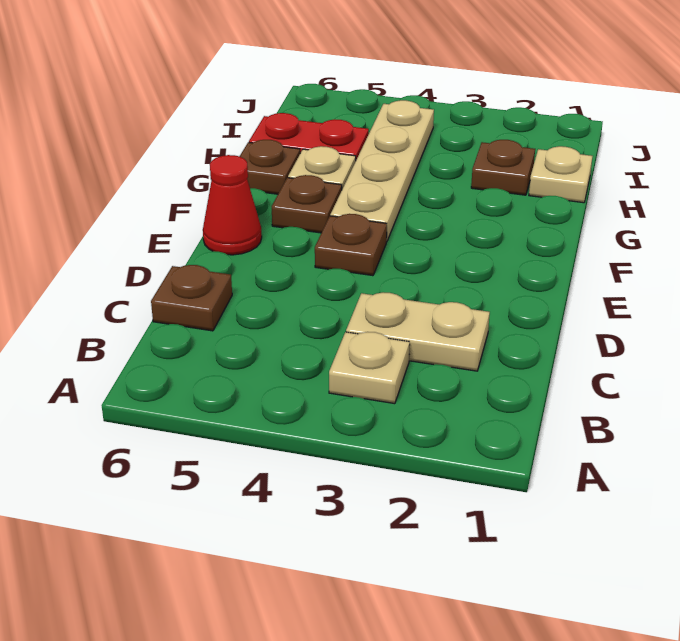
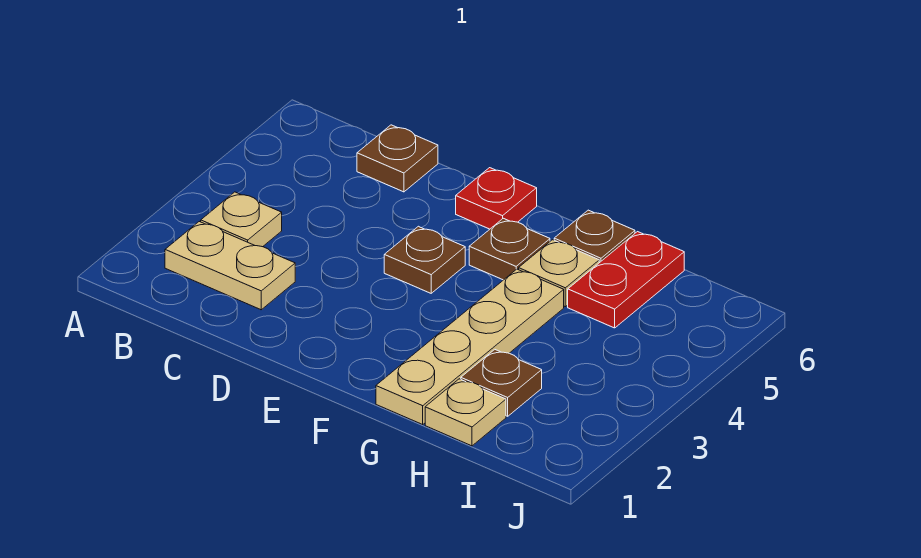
tan 1x2 plate [346,292,490,371] -> tan 1x2 plate turned to [165,222,295,310]
red 1x1 cone [203,155,262,255] -> red 1x1 plate [456,168,537,229]
tan 1x4 plate [330,100,434,242] -> tan 1x4 plate turned to [376,269,564,424]

